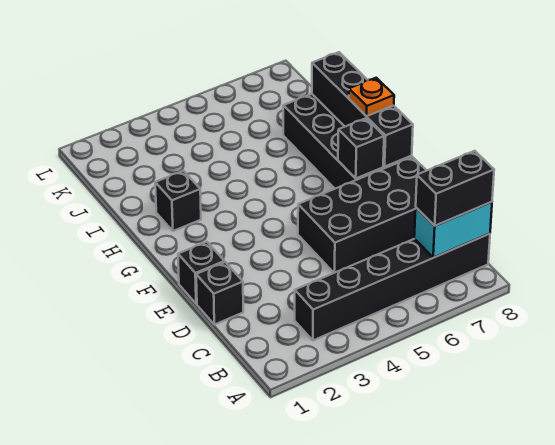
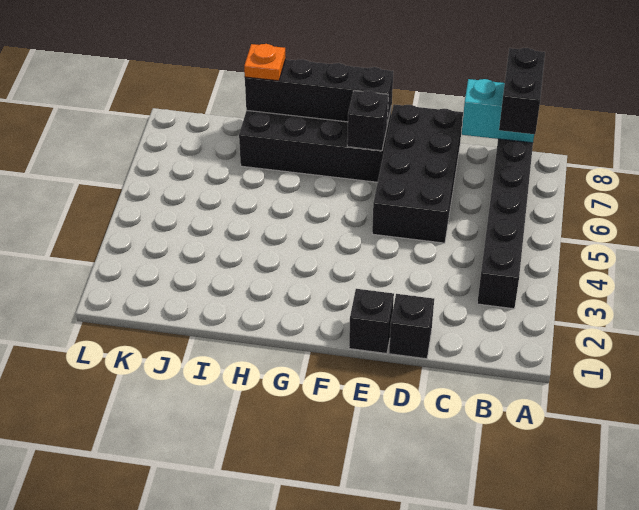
cyan 1x2 brick [414,202,492,258] -> cyan 1x2 brick turned to [462,79,534,143]
orange 1x1 plate [349,78,394,116] -> orange 1x1 plate moved to [244,44,286,81]
black 1x1 brick [155,171,201,231] -> none

